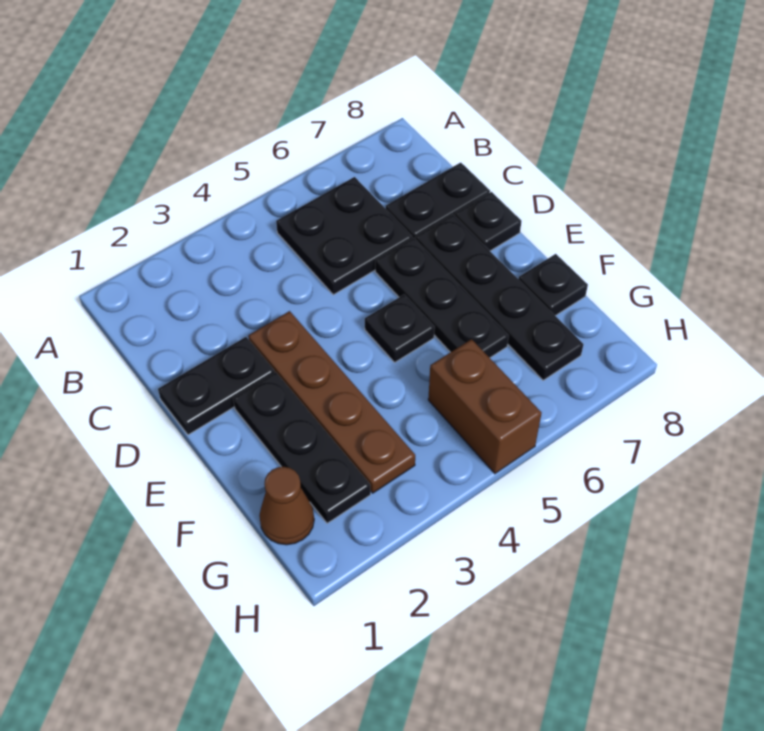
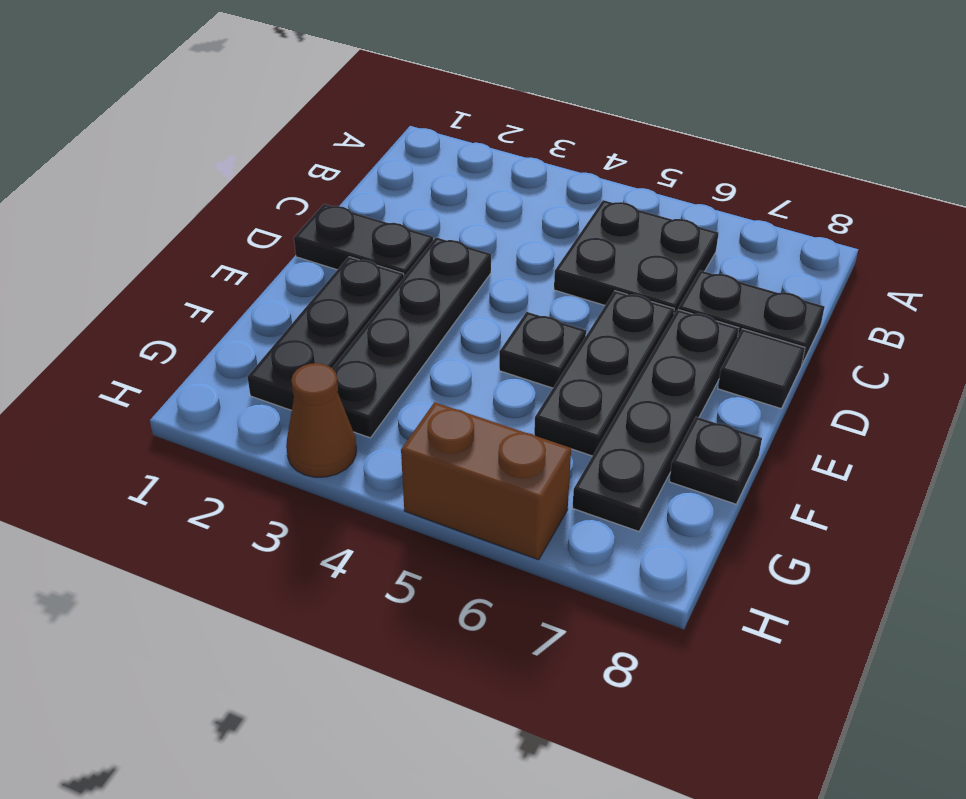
brown 1x4 plate [248,311,415,493] -> black 1x4 plate [332,237,491,438]
black 1x1 plate [455,192,521,251] -> black 1x1 tile [718,329,805,409]
brown 1x1 cone [259,467,314,545] -> brown 1x1 cone moved to [286,363,356,477]
brown 1x2 brick [428,339,542,474] -> brown 1x2 brick turned to [401,402,571,560]

